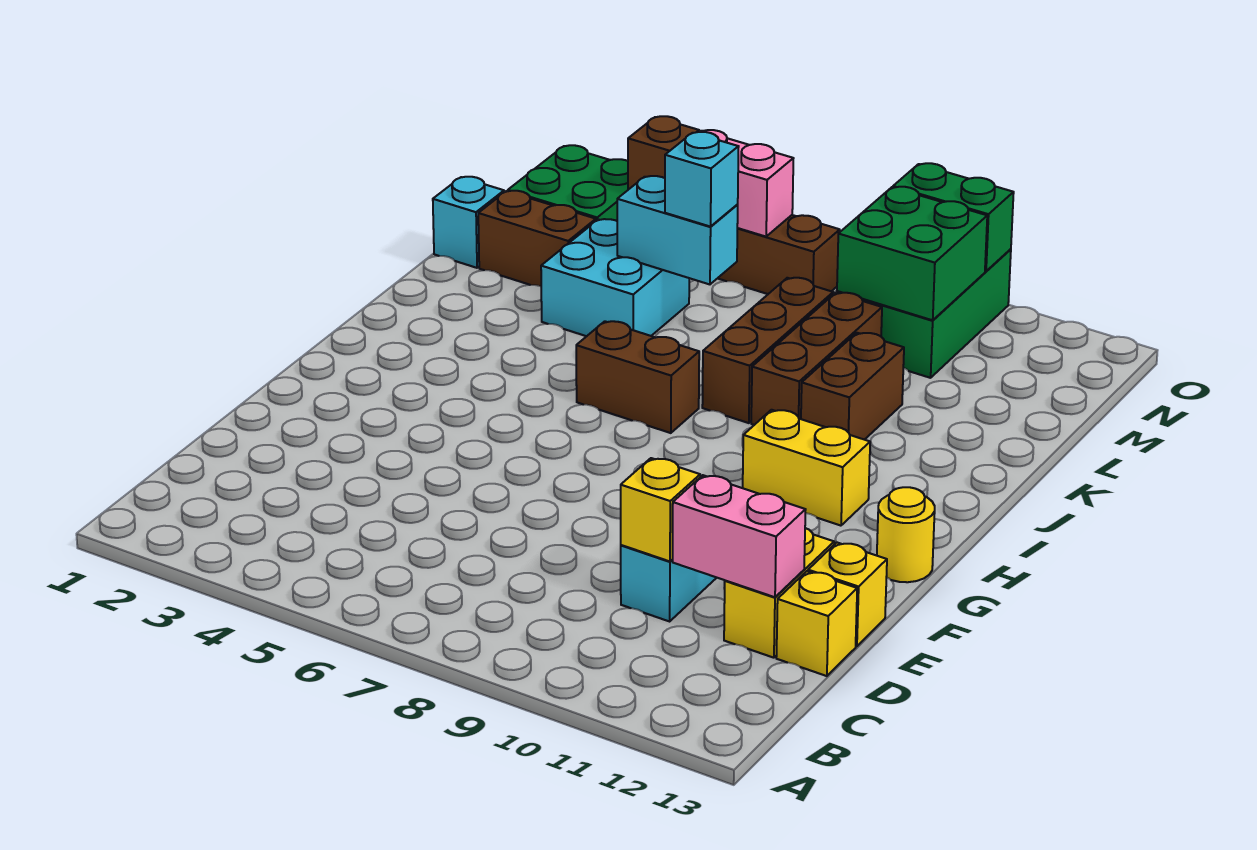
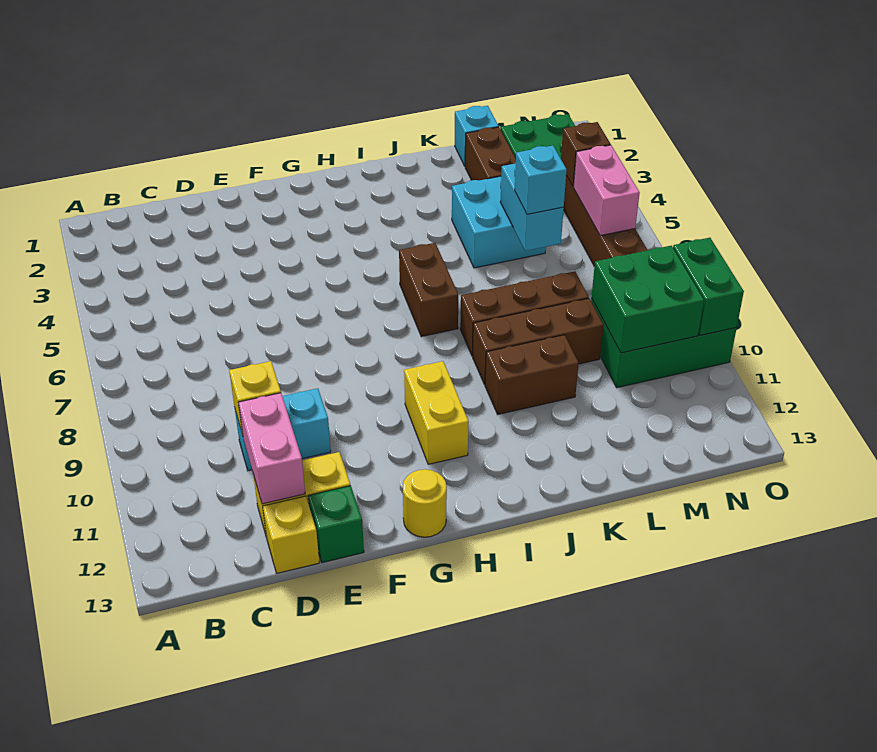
yellow 1x1 brick [808,543,887,646] -> green 1x1 brick [308,486,364,563]

